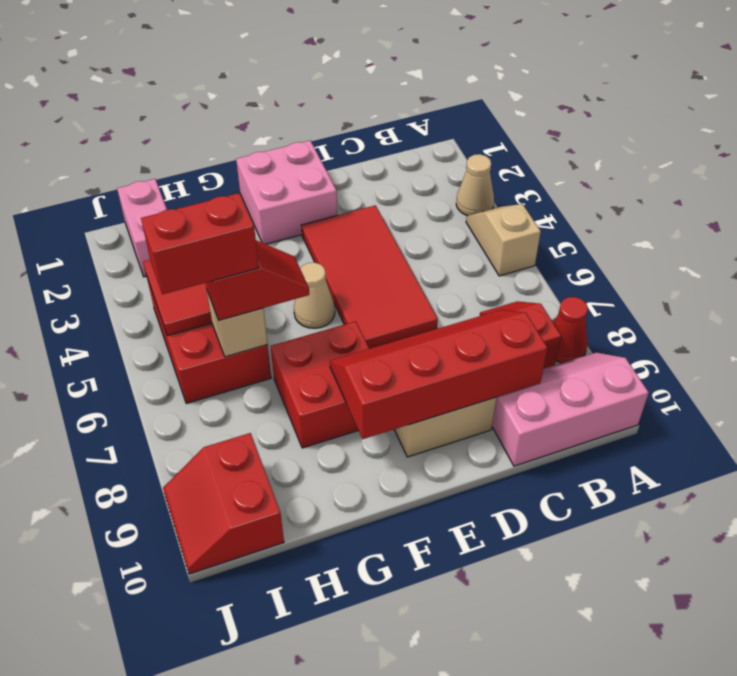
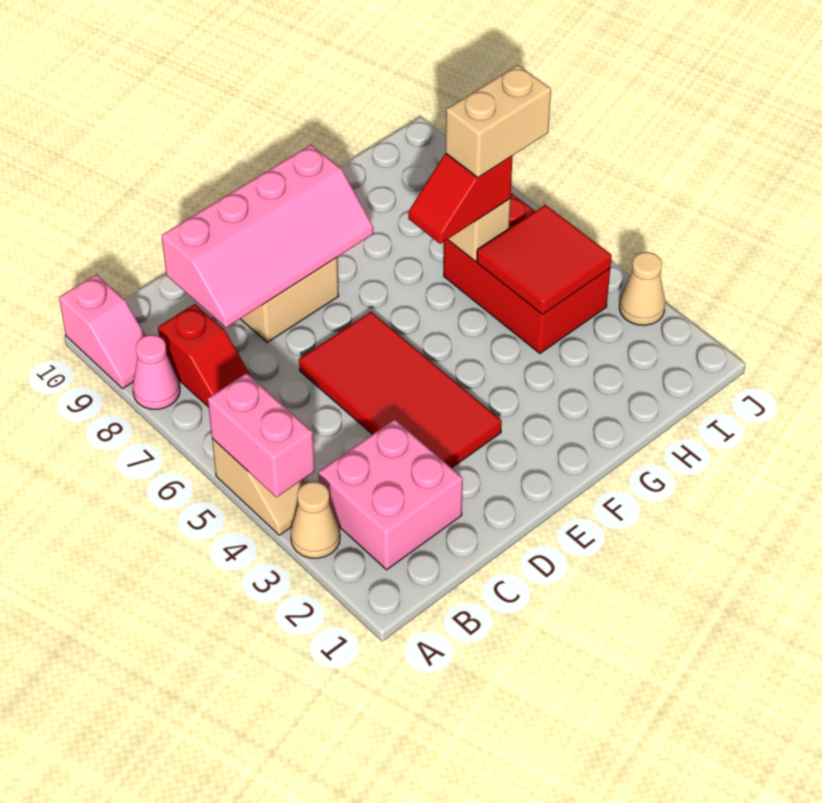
red 1x1 cone [554,297,588,363] -> pink 1x1 cone [132,335,180,409]
pink 2x3 slope [492,352,649,466] -> pink 1x2 slope [59,274,145,389]
red 2x4 slope [330,310,547,439] -> pink 2x4 slope [162,145,373,328]
pink 2x2 brick [236,141,337,244] -> pink 2x2 brick moved to [318,419,463,570]
tan 1x1 cone [294,262,335,328] -> tan 1x1 cone moved to [619,252,665,325]
red 2x2 brick [271,321,369,448] -> none
red 1x2 brick [141,193,259,294] -> tan 1x2 brick [446,65,551,178]
pink 1x2 brick [117,179,167,277] -> pink 1x2 brick moved to [208,373,315,497]
red 2x2 slope [163,433,284,574] -> none

